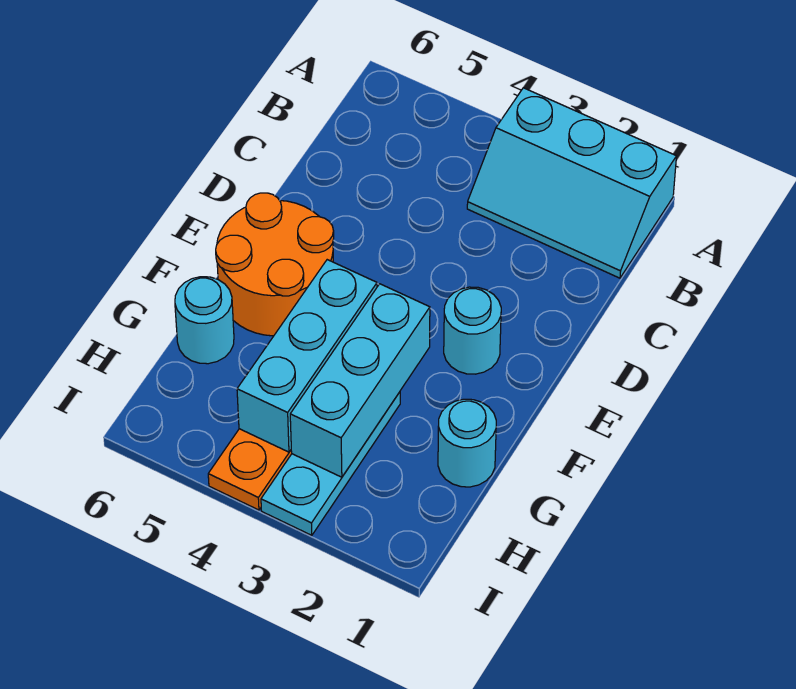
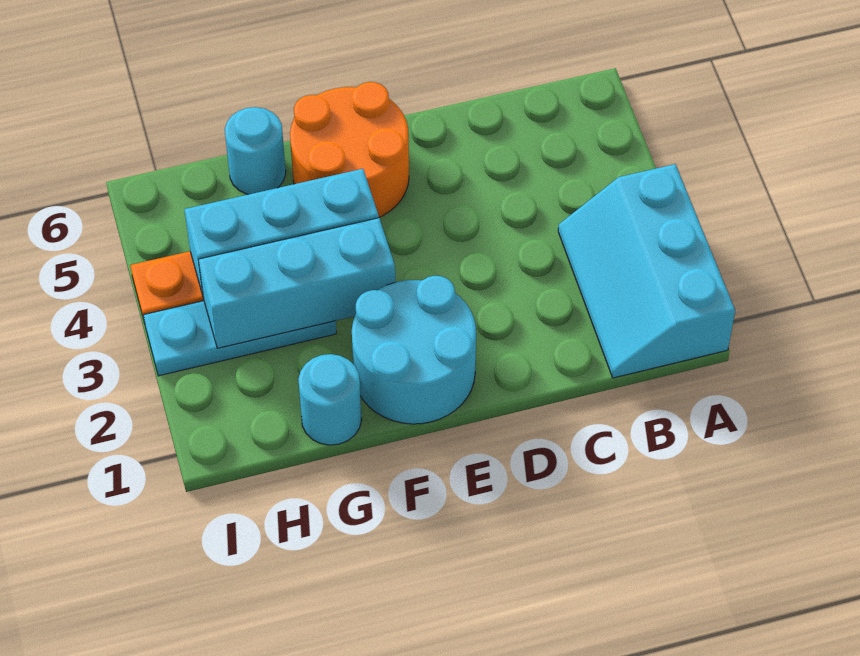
cyan 1x1 round brick [444,287,501,374] -> cyan 2x2 round brick [352,276,476,424]

